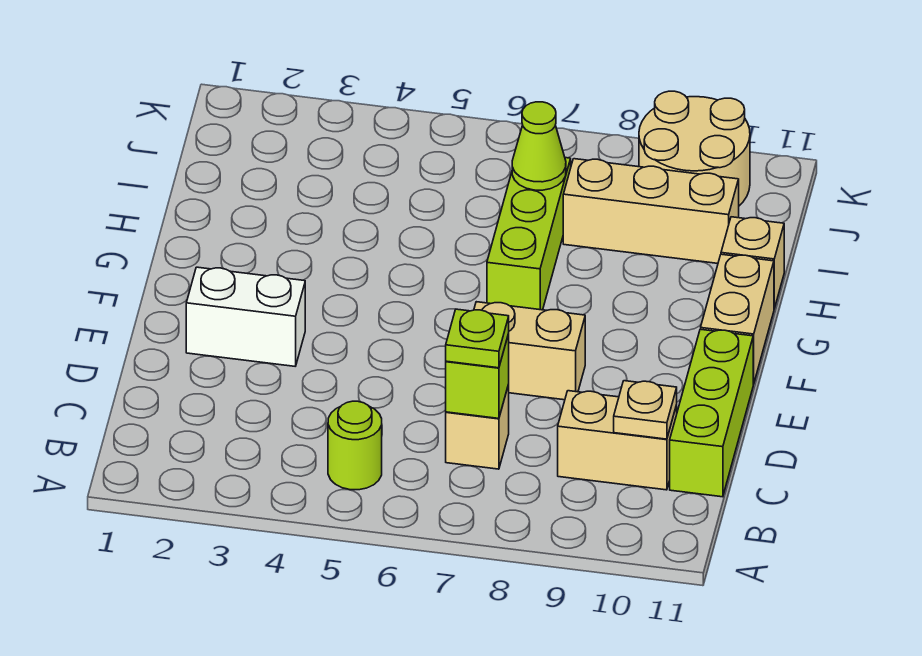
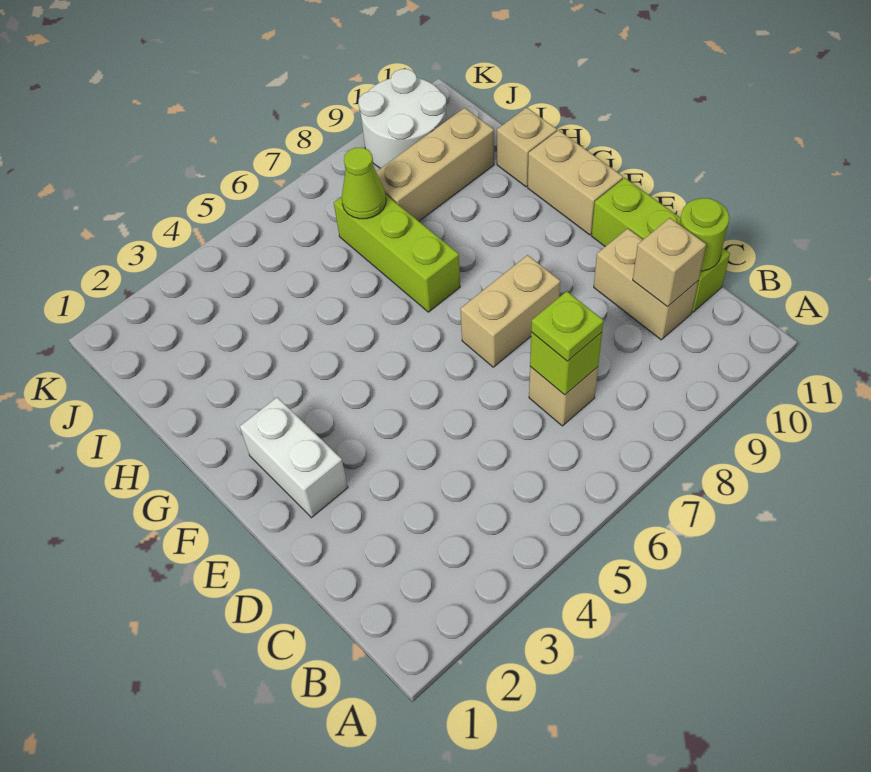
lime 1x1 round brick [328,401,382,490] -> lime 1x1 round brick moved to [679,198,729,271]
tan 1x2 brick [558,391,677,490] -> tan 1x2 brick turned to [594,229,698,340]
tan 1x1 plate [614,381,677,439] -> tan 1x1 brick [633,218,706,307]
white 1x2 brick [186,267,305,366] -> white 1x2 brick turned to [240,397,348,518]
tan 2x2 round brick [639,91,750,206] -> white 2x2 round brick [359,69,446,168]

